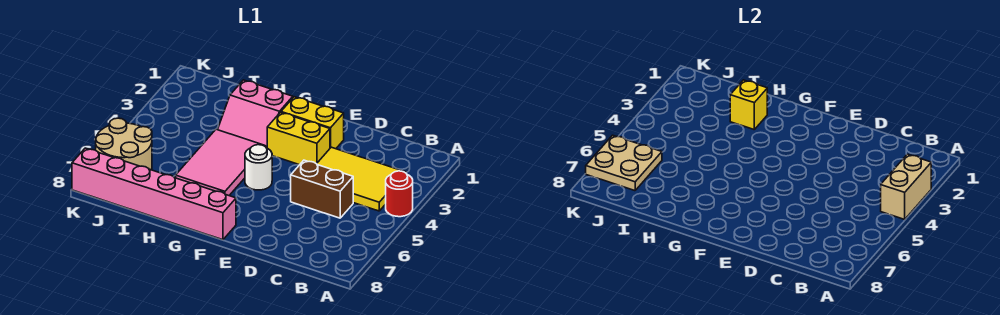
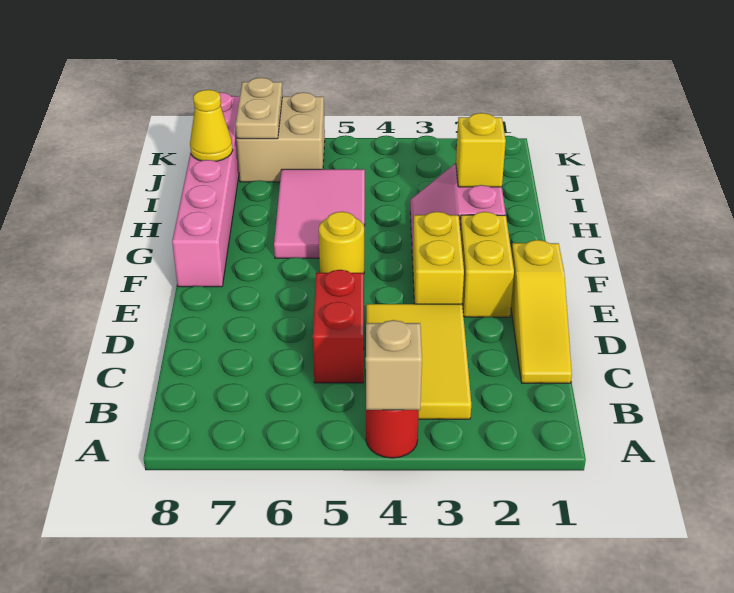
tan 1x2 brick [881,154,931,219] -> tan 1x1 brick [366,320,422,410]
none -> yellow 1x3 slope [511,240,572,383]
brown 1x2 brick [291,160,353,218] -> red 1x2 brick [313,270,364,383]
white 1x1 round brick [245,145,272,190] -> yellow 1x1 round brick [319,212,364,273]
pink 2x3 tile [176,129,265,195] -> pink 2x3 tile turned to [274,169,365,258]
none -> yellow 1x1 cone [190,90,233,161]
tan 2x2 round brick [96,118,152,170] -> tan 2x2 brick [237,92,325,182]
tan 2x2 plate [586,135,662,191] -> tan 1x2 plate [236,78,282,139]

